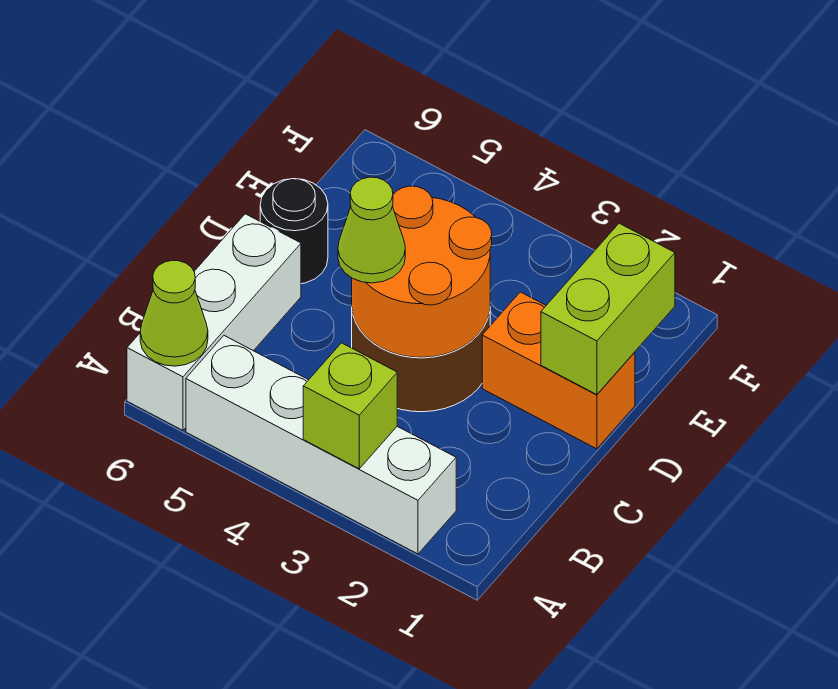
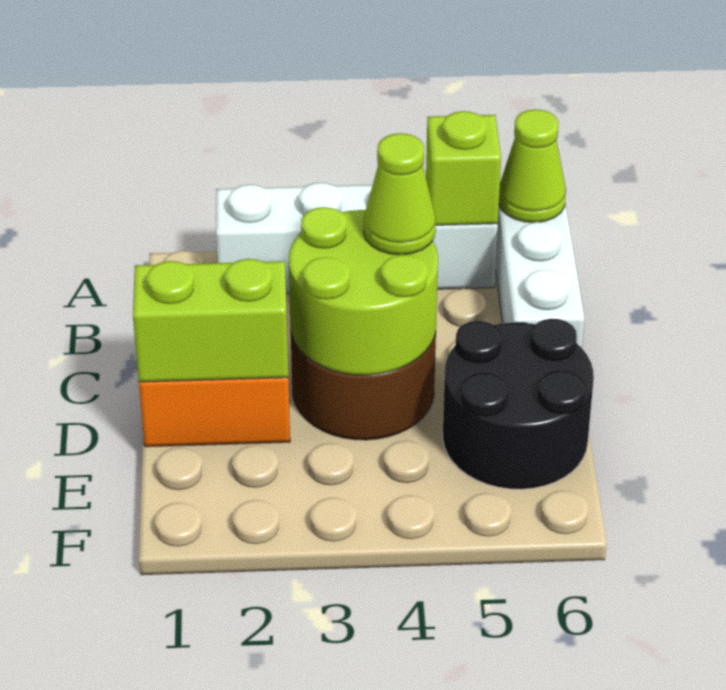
lime 1x1 brick [303,343,397,469] -> lime 1x1 brick moved to [426,111,501,225]
orange 2x2 round brick [352,186,492,357] -> lime 2x2 round brick [289,207,438,375]
lime 1x2 brick [541,223,675,395] -> lime 1x2 brick turned to [133,259,288,382]
black 1x1 round brick [260,179,328,284] -> black 2x2 round brick [443,319,594,489]

